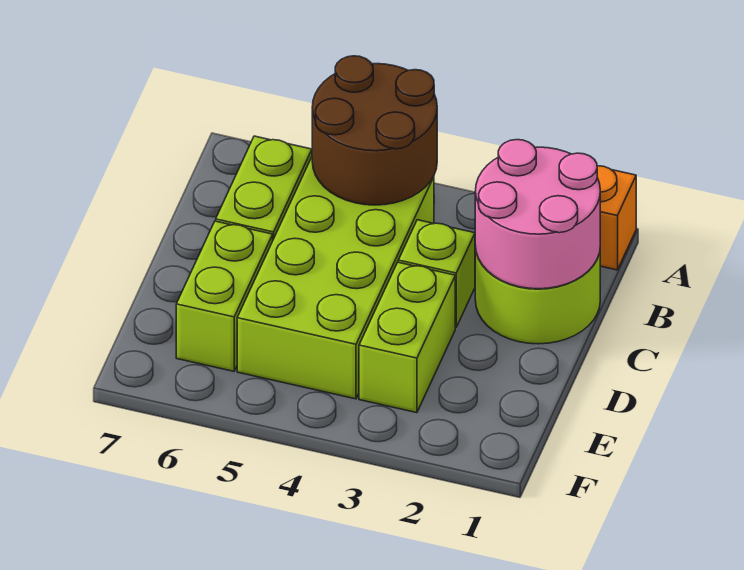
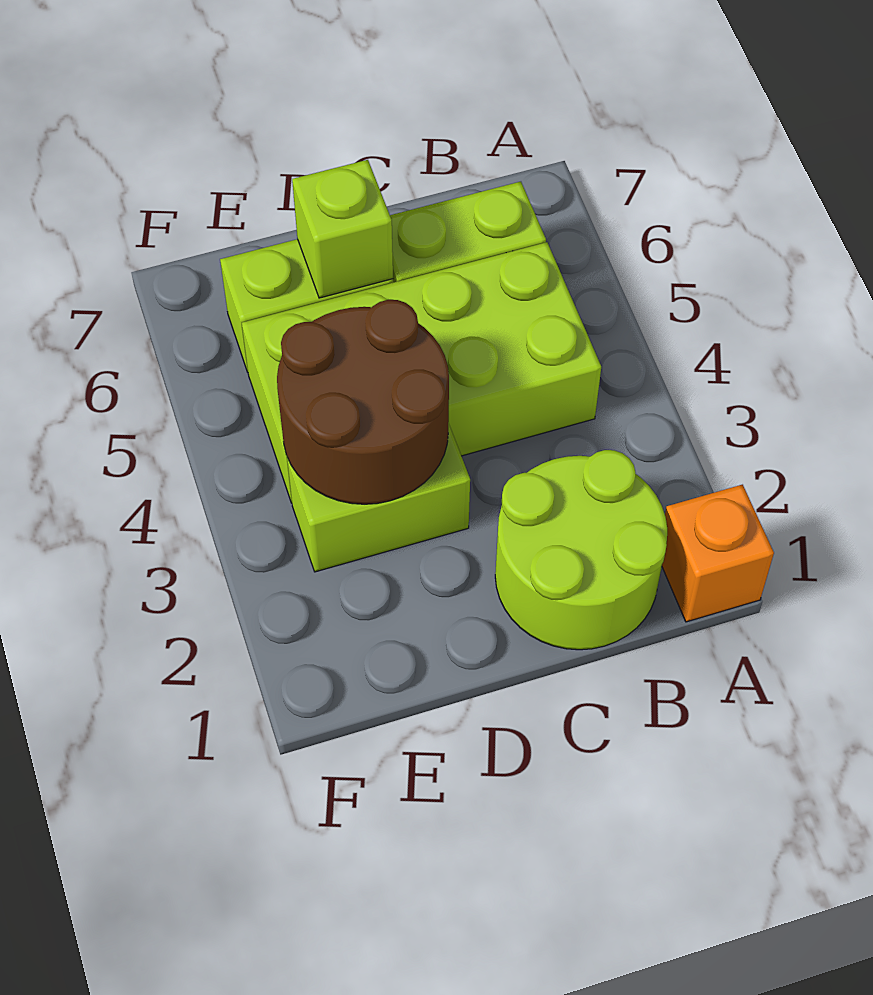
brown 2x2 round brick [312,56,437,205] -> brown 2x2 round brick moved to [277,300,449,504]
pink 2x2 round brick [475,140,600,289] -> none
lime 1x1 brick [398,220,475,328] -> lime 1x1 brick moved to [292,160,393,298]

